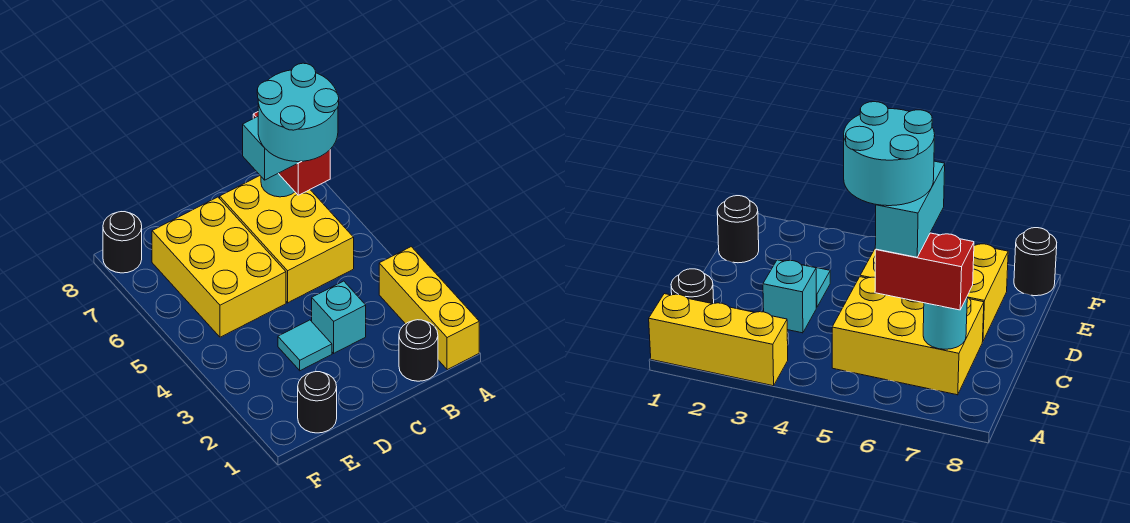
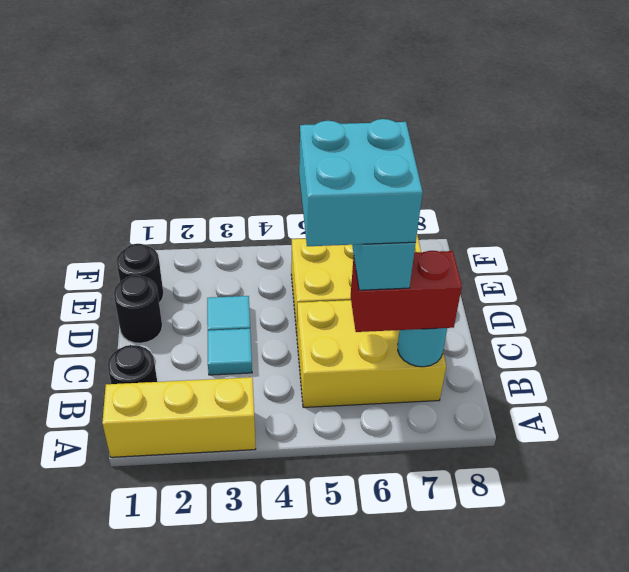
cyan 2x2 round brick [257,63,339,162] -> cyan 2x2 brick [299,119,423,246]
cyan 1x1 brick [312,281,366,353] -> cyan 1x1 tile [208,329,252,375]
black 1x1 round brick [103,212,142,273] -> black 1x1 round brick moved to [114,275,162,343]

